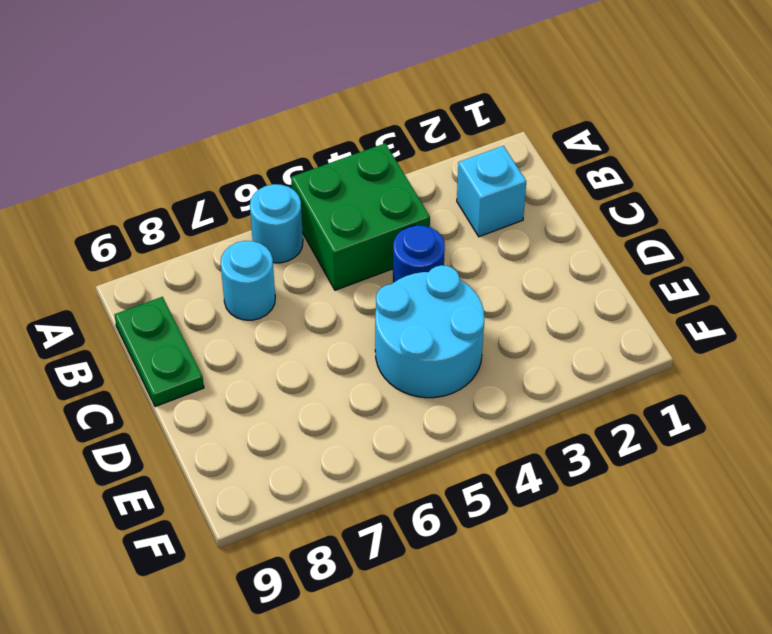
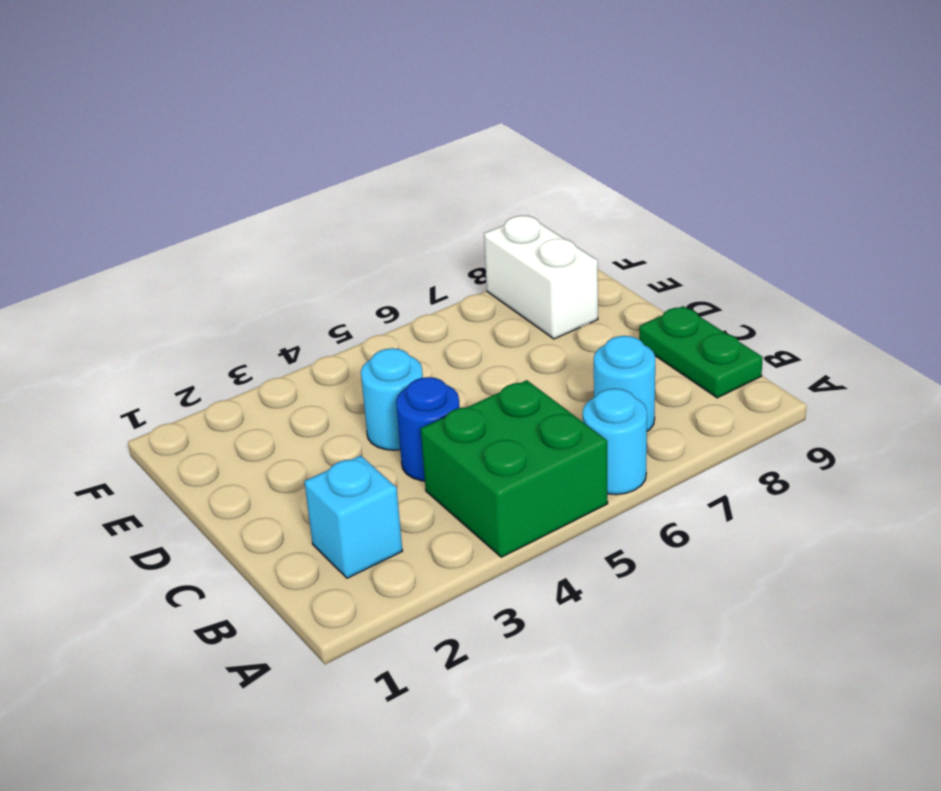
cyan 2x2 round brick [375,265,484,398] -> cyan 1x1 round brick [361,348,423,450]
none -> white 1x2 brick [484,216,598,339]

